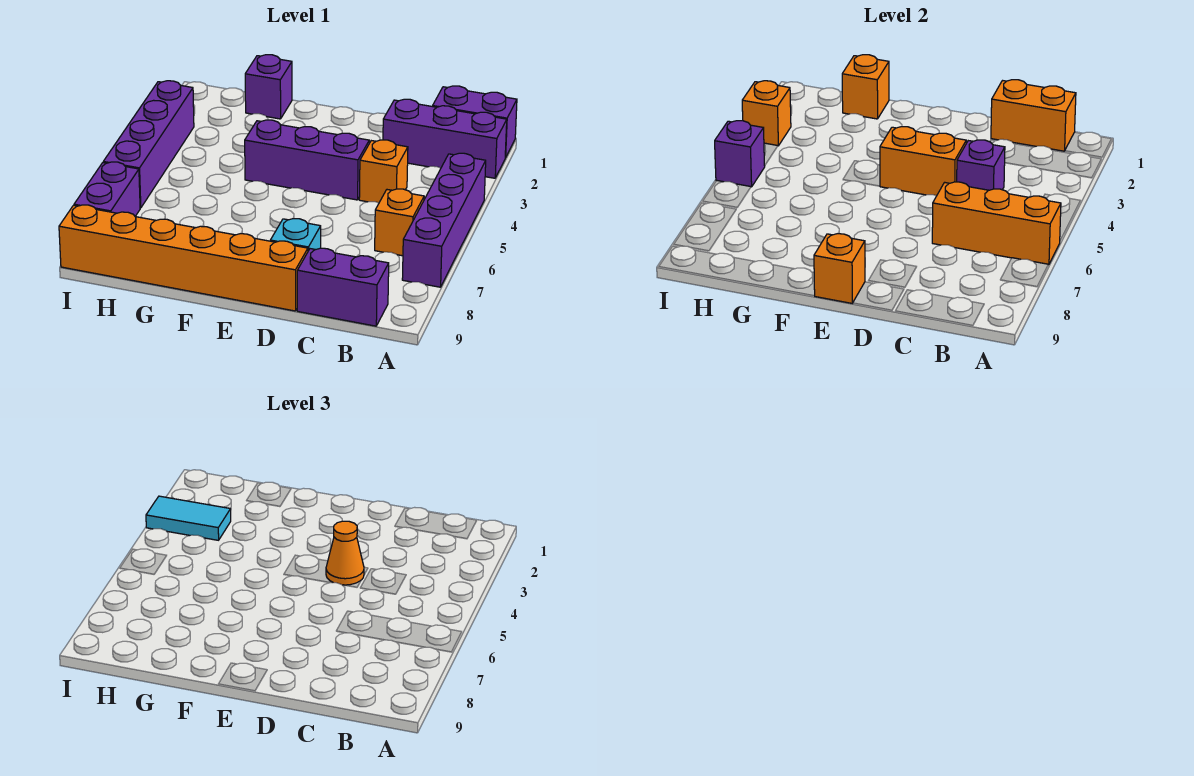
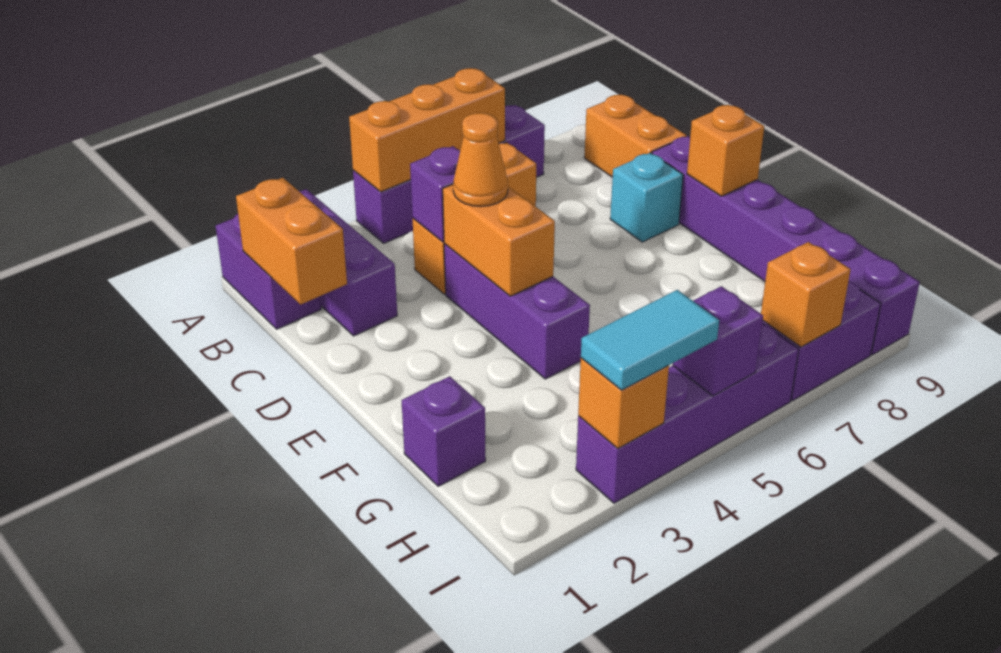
orange 1x3 brick [932,182,1061,265] -> orange 1x3 brick turned to [349,68,505,192]
purple 1x2 brick [297,248,389,326] -> orange 1x2 brick [584,95,686,177]
orange 1x6 brick [59,205,308,311] -> purple 1x6 brick [652,136,920,355]
orange 1x1 brick [842,55,889,119] -> orange 1x1 brick moved to [761,242,851,347]
cyan 1x2 tile [146,496,231,540] -> cyan 1x2 tile turned to [581,290,719,390]

